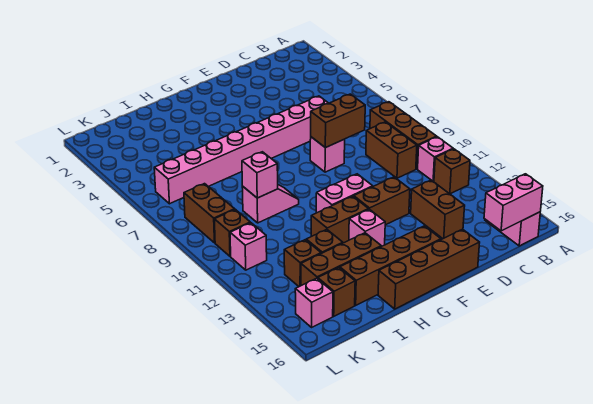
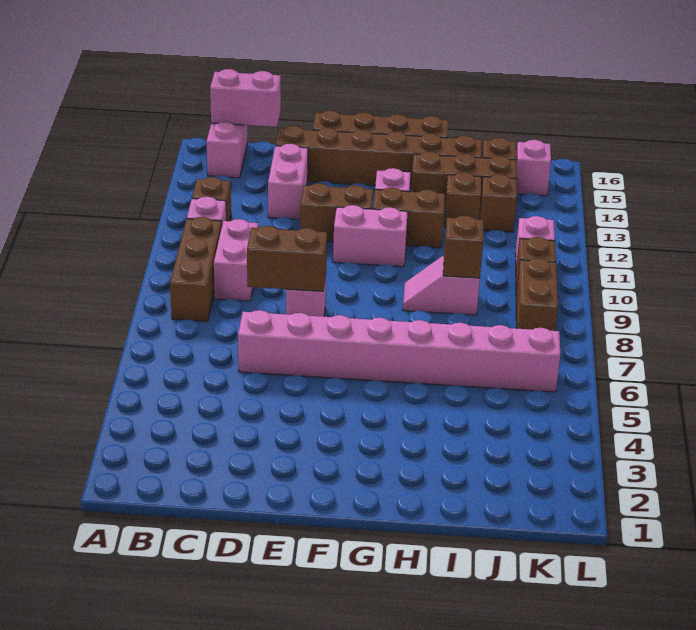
brown 1x2 brick [366,122,417,178] -> pink 1x2 brick [214,219,258,301]
brown 1x2 brick [411,180,465,239] -> pink 1x2 brick [268,144,308,220]
brown 1x4 brick [340,226,441,305] -> brown 1x6 brick [275,126,482,188]
pink 1x1 brick [242,152,278,198] -> brown 1x1 brick [443,216,483,278]

